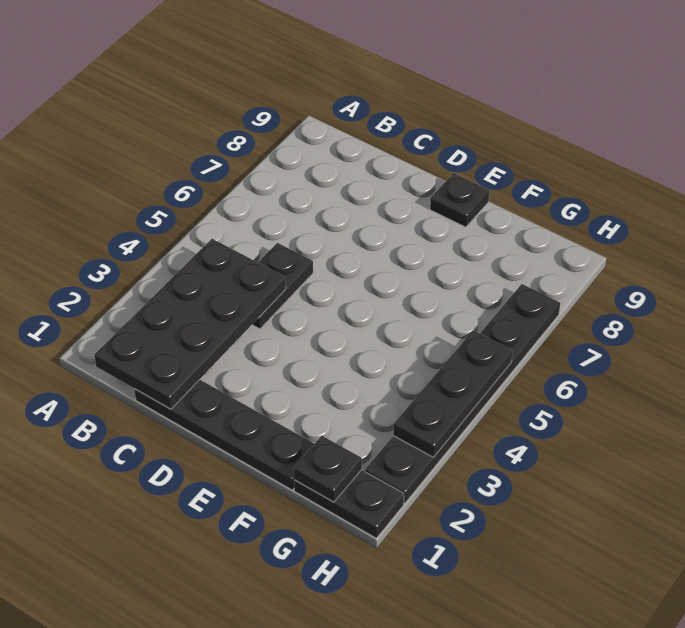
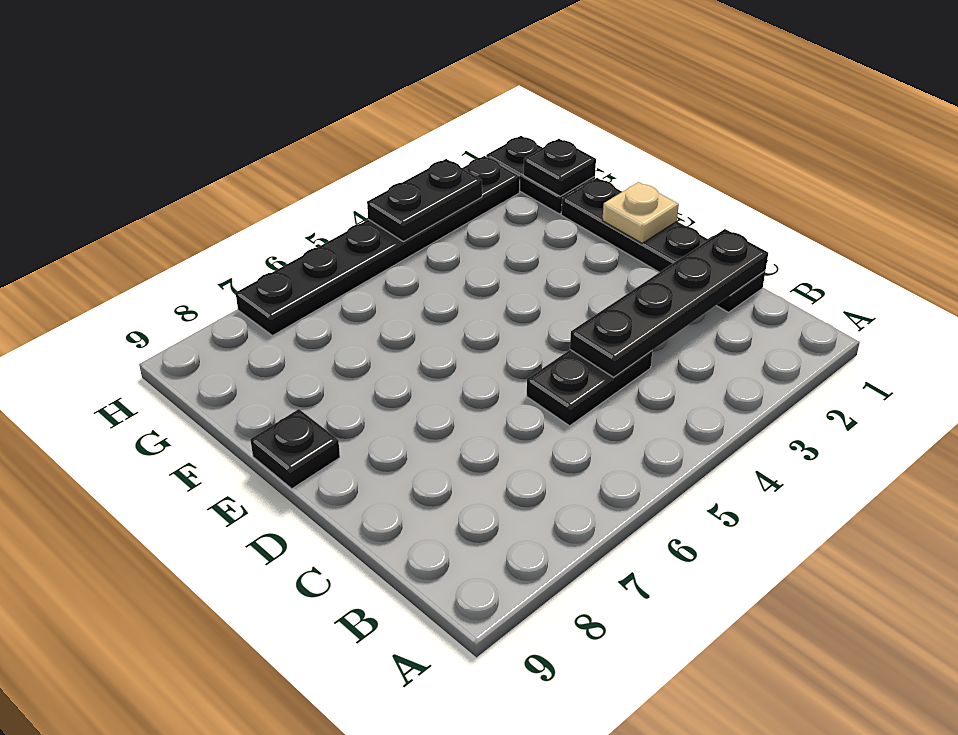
black 2x4 plate [94,239,286,409] -> black 1x4 plate [570,229,768,377]
none -> tan 1x1 plate [602,182,679,243]
black 1x3 plate [393,330,513,457] -> black 1x2 plate [367,159,482,242]

